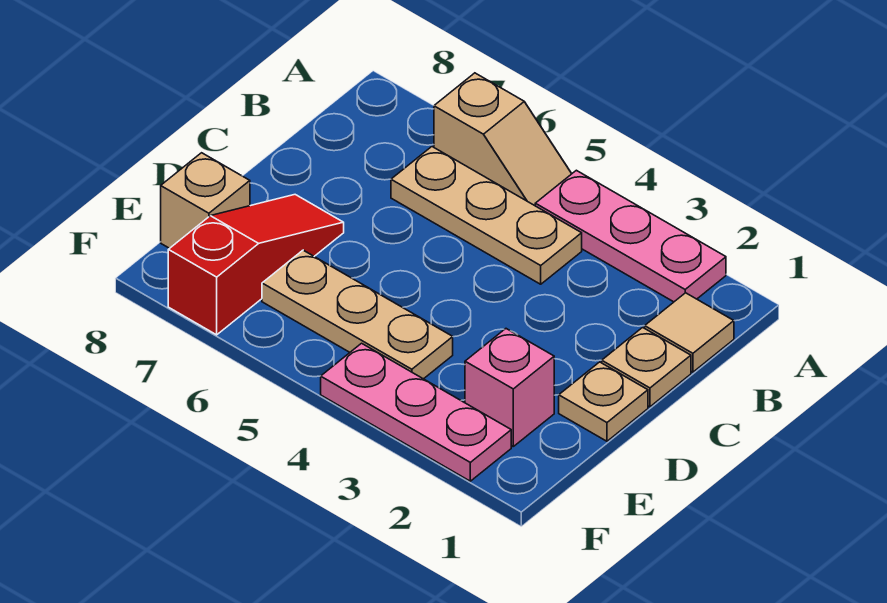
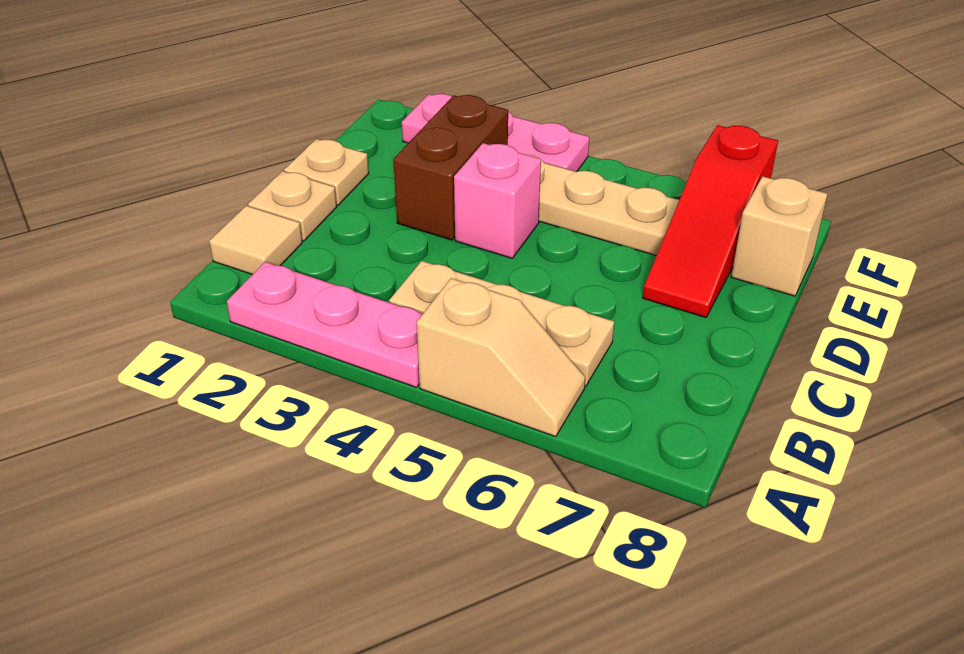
tan 1x2 slope [434,73,572,206] -> tan 1x2 slope turned to [417,278,585,437]
none -> brown 1x2 brick [393,95,508,240]
pink 1x1 brick [465,329,554,446] -> pink 1x1 brick moved to [454,143,541,258]

